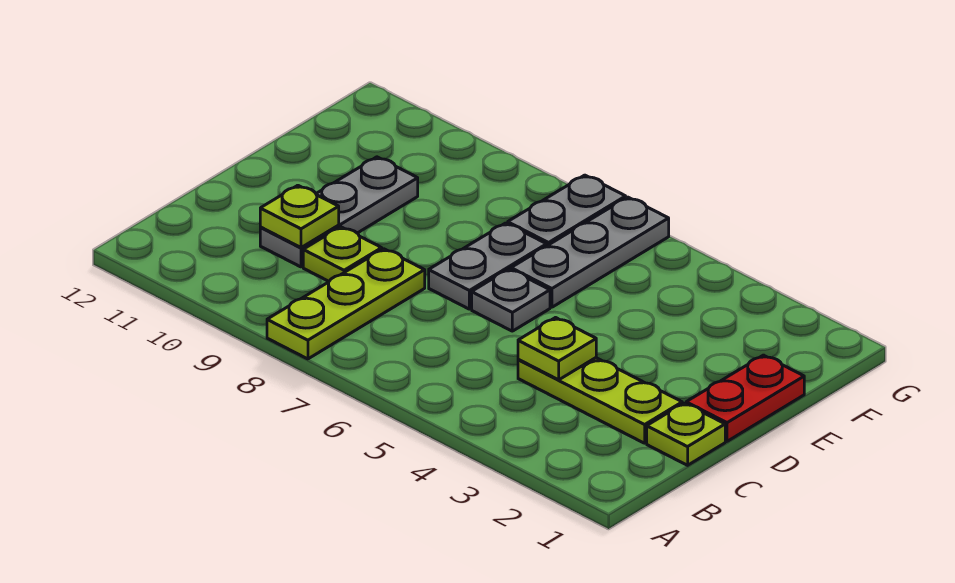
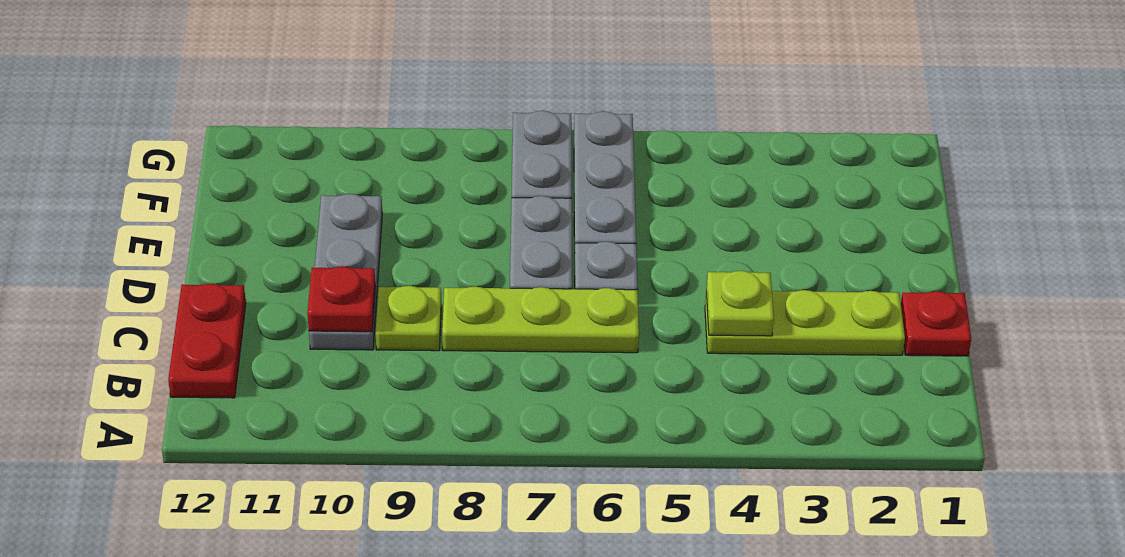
lime 1x3 plate [267,249,425,359] -> lime 1x3 plate turned to [442,286,639,353]
lime 1x1 plate [647,403,725,465] -> red 1x1 plate [901,291,971,356]
lime 1x1 plate [260,185,339,248] -> red 1x1 plate [307,266,375,332]
red 1x2 plate [686,355,804,441] -> red 1x2 plate moved to [168,284,246,398]

